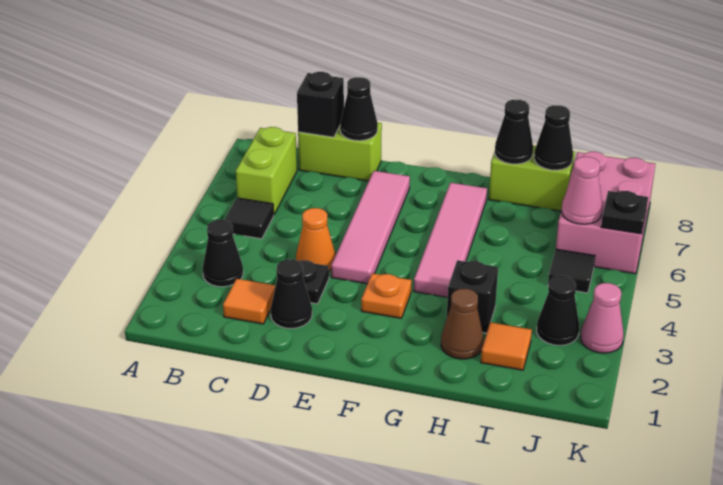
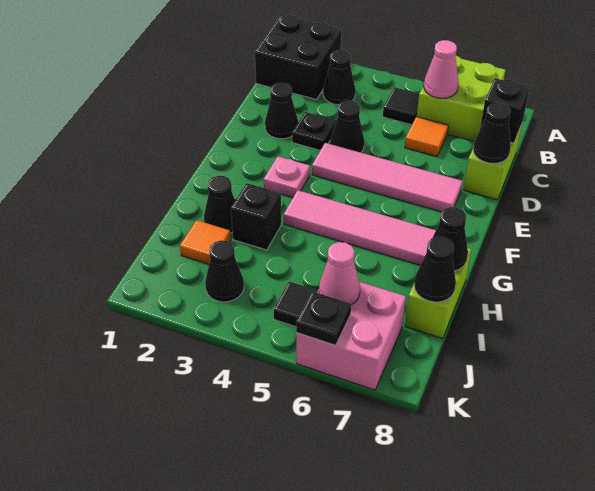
none -> black 2x2 brick [255,15,341,99]
lime 1x2 brick [236,127,297,214] -> lime 2x2 brick [417,56,505,142]
orange 1x1 tile [223,279,275,324] -> orange 1x1 tile moved to [405,117,448,157]
orange 1x1 cone [296,208,336,271] -> black 1x1 cone [330,100,364,153]
orange 1x1 plate [361,273,412,318] -> pink 1x1 plate [264,157,310,197]
brown 1x1 cone [441,289,484,359] -> black 1x1 cone [204,176,235,233]
pink 2x3 brick [556,152,655,274] -> pink 2x2 brick [296,282,406,390]
pink 1x1 cone [581,283,624,353] -> pink 1x1 cone moved to [424,40,459,98]

